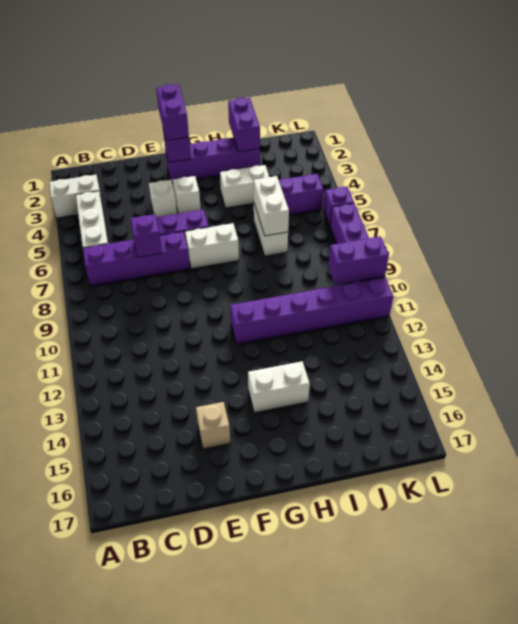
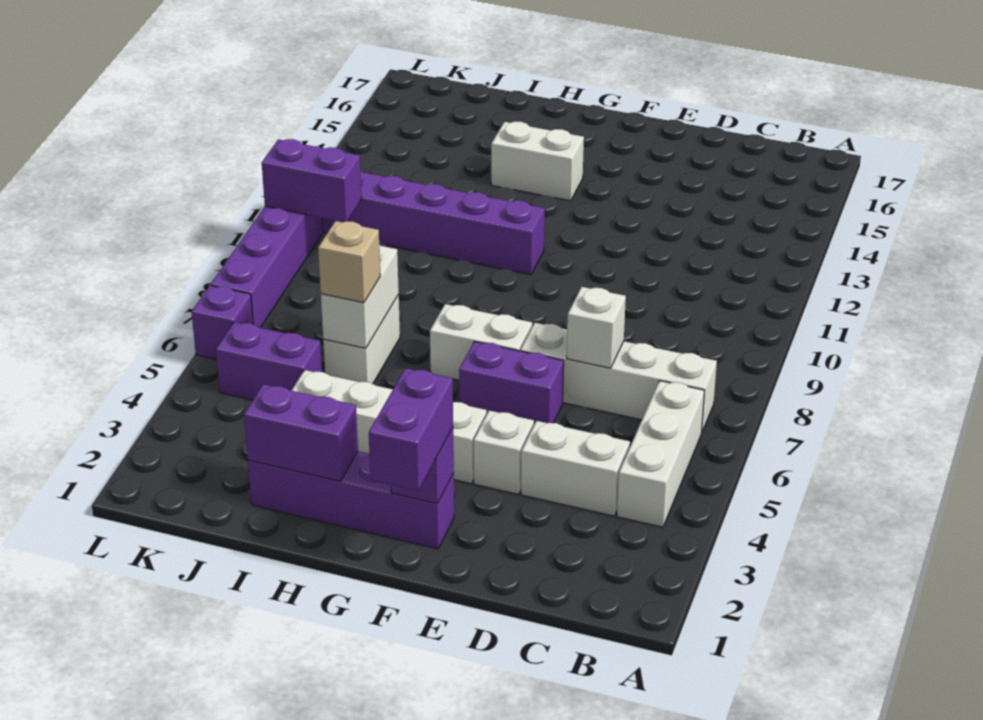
white 1x2 brick [49,175,103,218] -> white 1x2 brick moved to [521,421,630,516]
purple 1x4 brick [83,232,190,286] -> white 1x4 brick [521,323,717,431]
purple 1x1 brick [131,214,162,257] -> white 1x1 brick [567,287,626,368]
tan 1x1 brick [196,402,230,449] -> tan 1x1 brick moved to [318,221,380,303]
purple 1x2 brick [228,98,260,152] -> purple 1x2 brick turned to [244,384,358,481]

